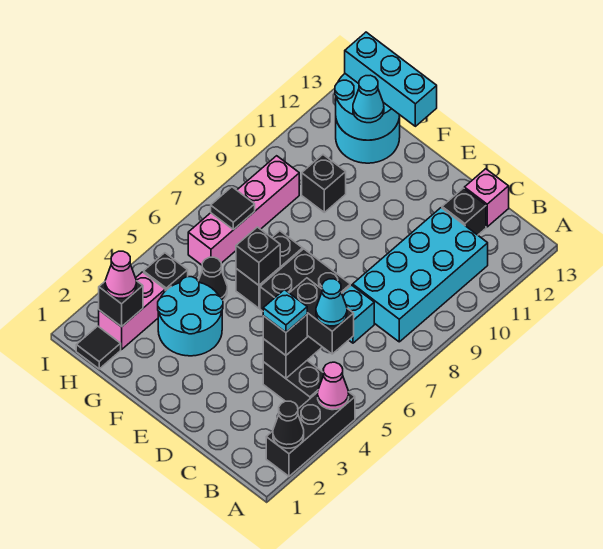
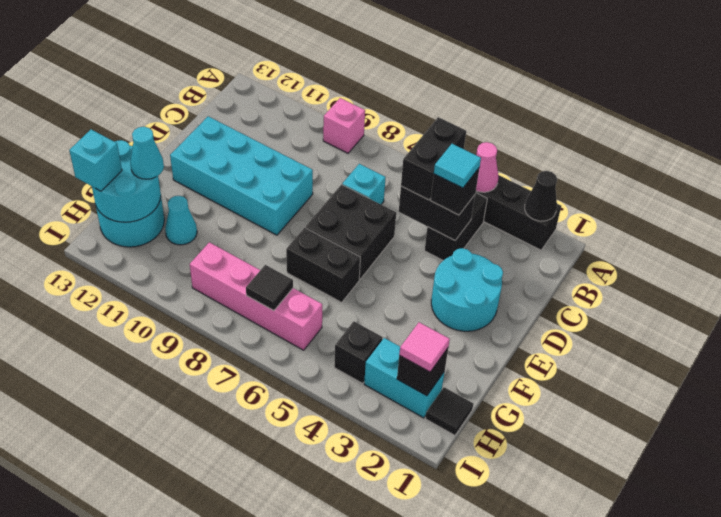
cyan 1x1 cone [316,279,347,326] -> cyan 1x1 cone moved to [165,196,197,245]
cyan 2x4 brick [353,208,488,342] -> cyan 2x4 brick moved to [170,116,313,235]
cyan 1x1 plate [263,290,307,332] -> cyan 1x1 tile [434,144,481,188]
black 1x1 brick [442,188,486,235] -> none
pink 1x1 brick [464,169,509,227] -> pink 1x1 brick moved to [323,98,365,153]
cyan 2x2 round brick [158,277,223,356] -> cyan 2x2 round brick moved to [431,248,503,331]
black 1x1 brick [236,227,280,285] -> none
cyan 1x3 brick [345,32,437,126] -> cyan 1x1 brick [69,129,122,191]
black 1x1 cone [198,257,227,300] -> none
black 1x1 brick [302,155,346,212] -> none
pink 1x2 brick [99,272,165,349] -> cyan 1x2 brick [364,338,445,418]
pink 1x1 cone [105,251,136,298] -> pink 1x1 tile [399,322,450,372]

